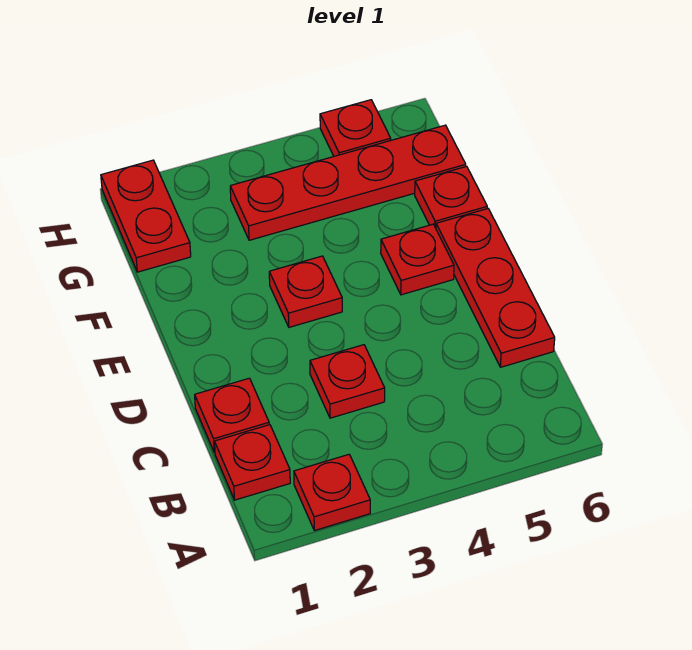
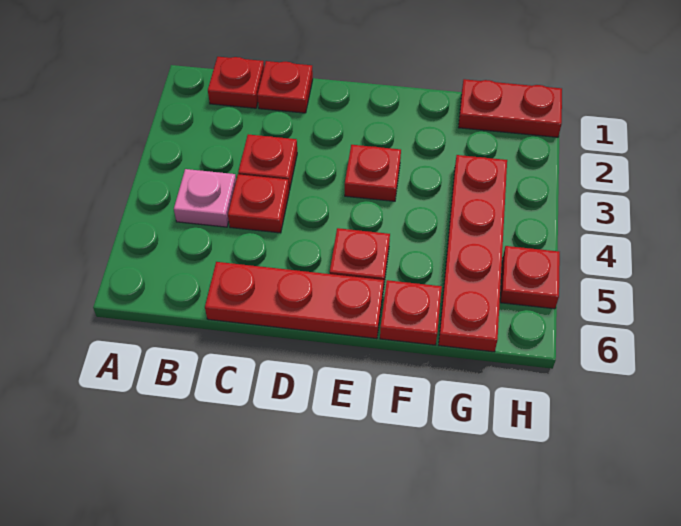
red 1x1 plate [294,455,370,531] -> red 1x1 plate moved to [228,174,289,233]
none -> pink 1x1 plate [174,169,236,227]

